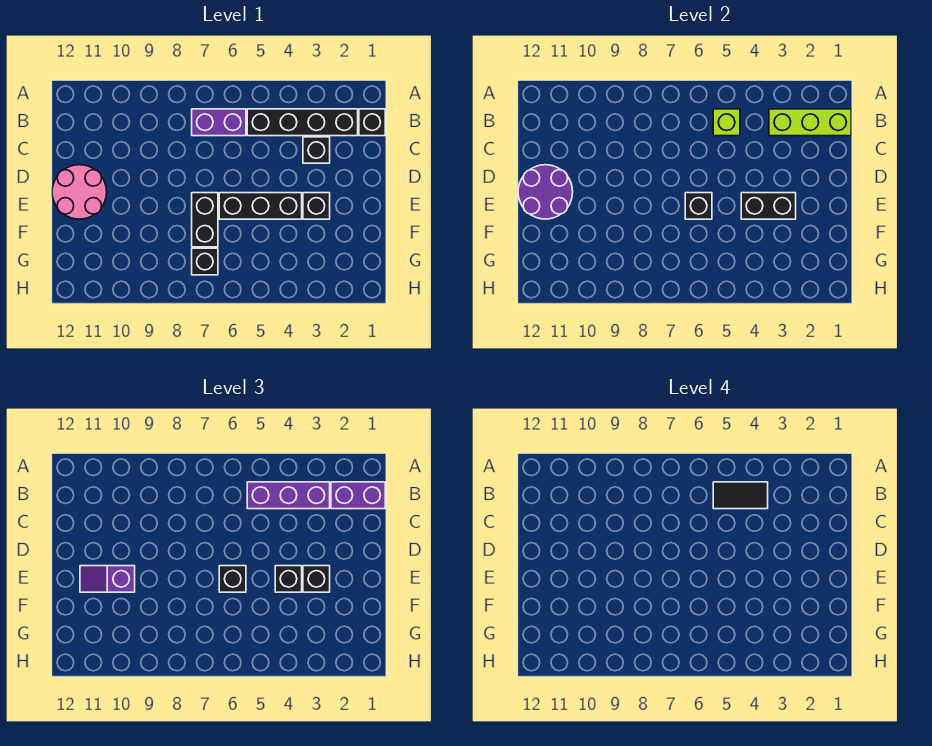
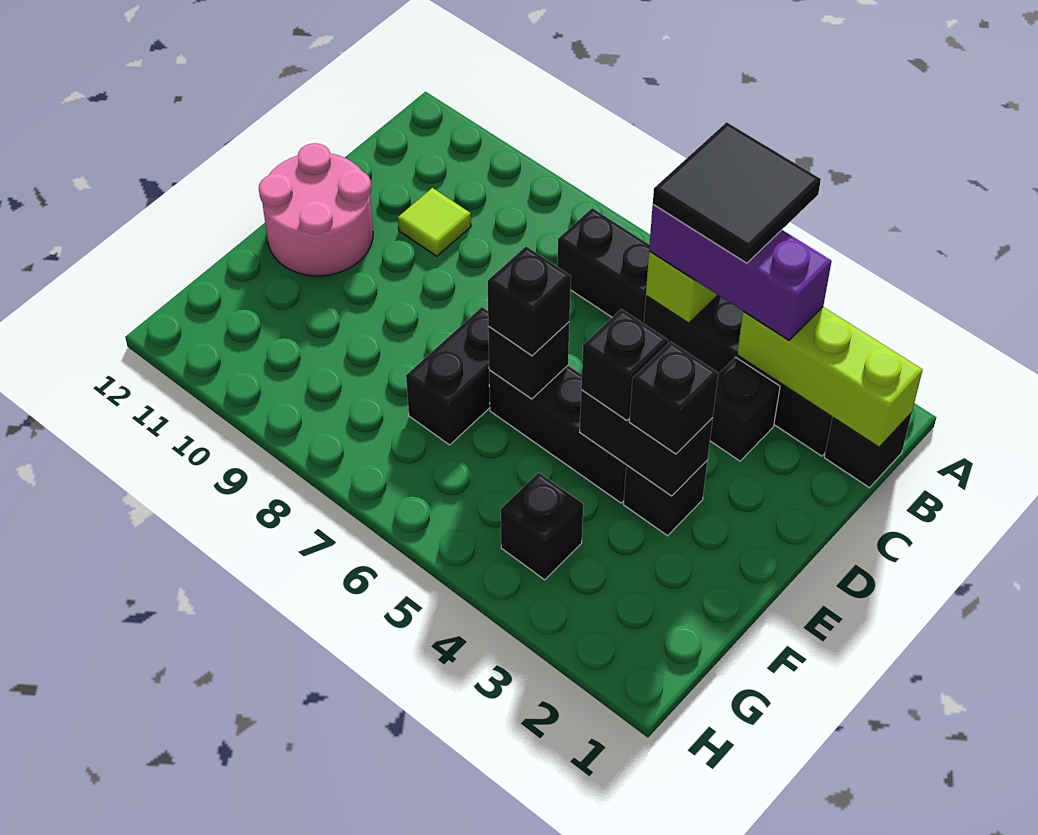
purple 1x2 brick [331,482,385,509] -> none
black 1x2 tile [713,482,768,509] -> black 2x2 tile [653,122,821,263]
purple 1x2 brick [192,109,246,136] -> black 1x2 brick [557,208,650,323]
none -> lime 1x1 tile [398,188,471,256]
purple 2x2 round brick [518,165,573,219] -> none
purple 1x2 slope [80,566,135,592] -> none
black 1x1 brick [192,248,218,275] -> black 1x1 brick moved to [501,473,583,580]

